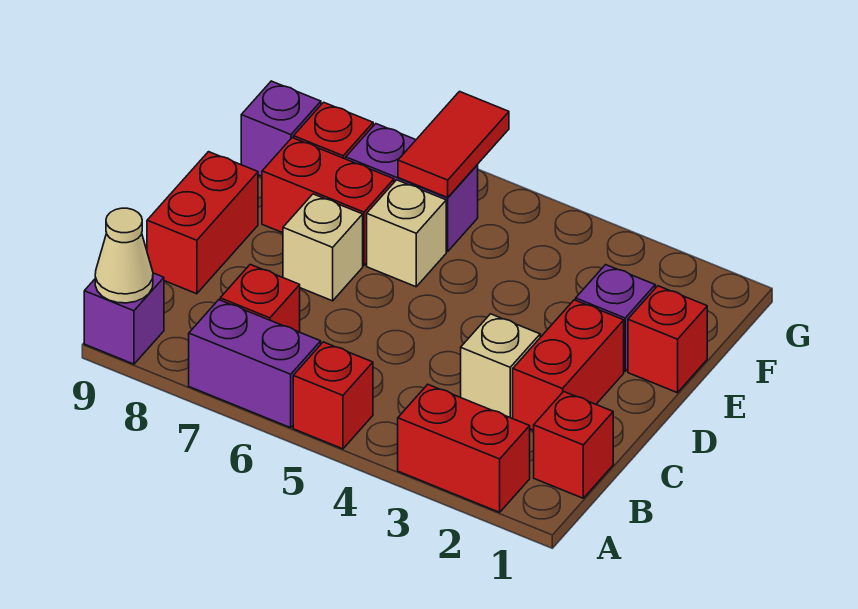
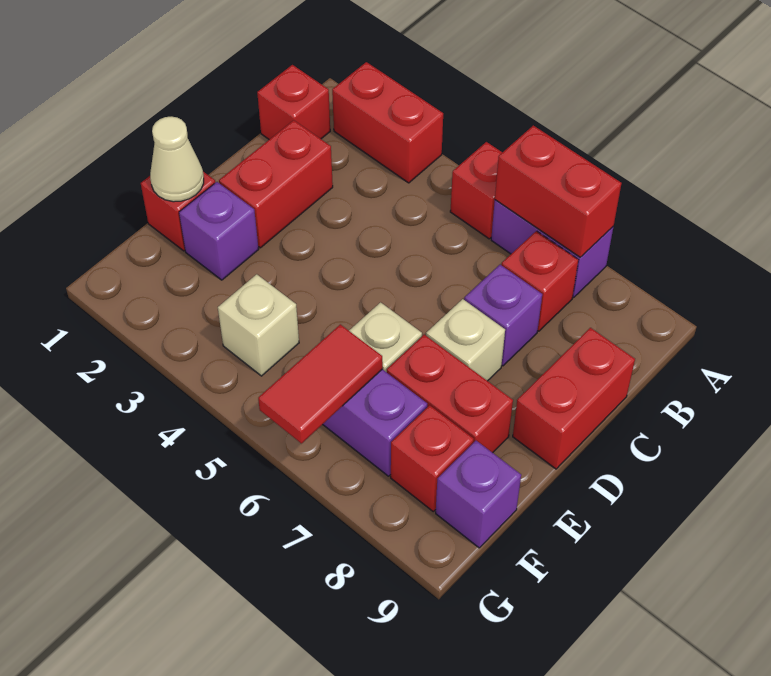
none -> red 1x2 brick [495,125,622,257]
purple 1x1 brick [84,273,164,364] -> purple 1x1 brick moved to [464,265,542,366]
tan 1x1 cone [95,208,153,303] -> tan 1x1 cone moved to [150,117,204,202]
tan 1x1 brick [461,314,540,418] -> tan 1x1 brick moved to [218,274,299,376]

